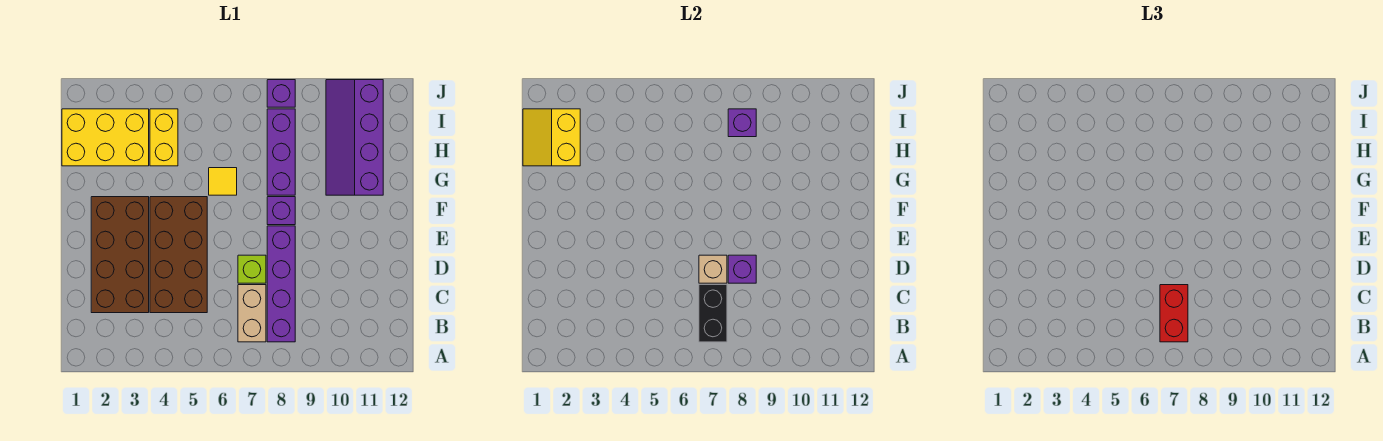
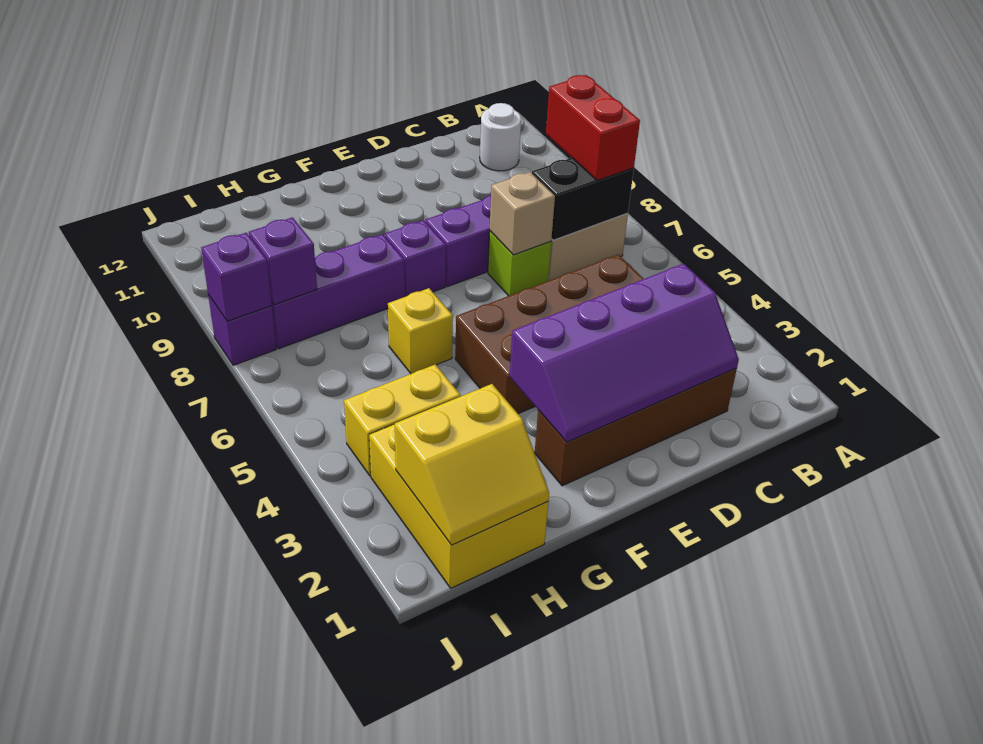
red 1x2 brick [1160,285,1188,342] -> red 1x2 brick turned to [546,75,640,181]
none -> white 1x1 round brick [480,103,521,171]
brown 2x4 brick [91,197,149,313] -> brown 1x4 brick [535,368,737,486]
purple 1x1 brick [728,255,756,283] -> purple 1x1 brick moved to [201,233,272,321]
yellow 1x1 tile [209,168,237,195] -> yellow 1x1 brick [388,288,453,374]
purple 2x4 slope [326,80,383,195] -> purple 2x4 slope moved to [510,264,739,442]

